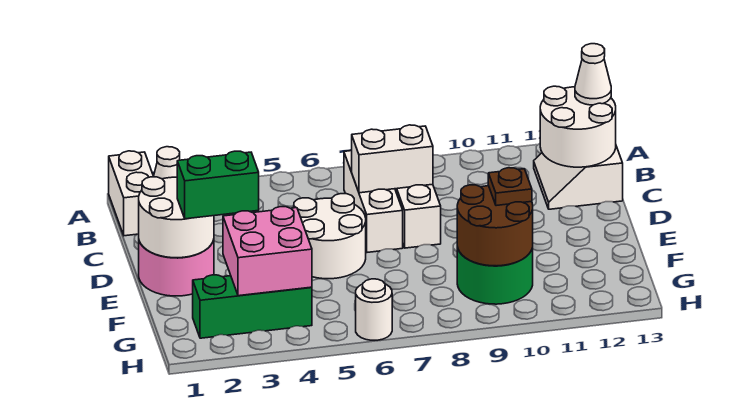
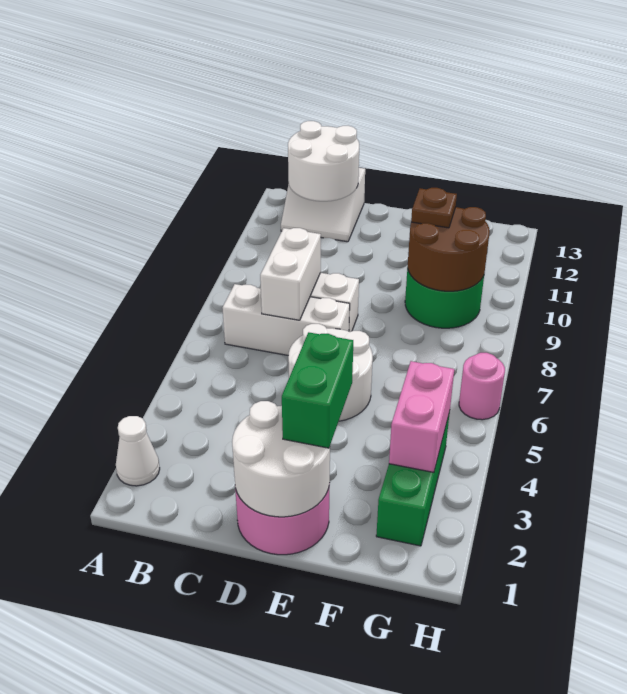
white 1x2 brick [109,151,154,236] -> none
white 1x1 cone [575,44,611,105] -> none
pink 2x2 brick [223,207,312,296] -> pink 1x2 brick [389,361,454,472]
white 1x1 round brick [356,279,392,340] -> pink 1x1 round brick [459,353,505,420]

